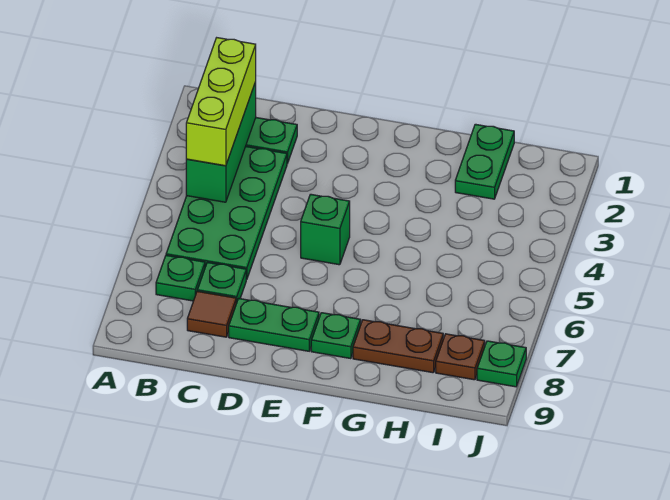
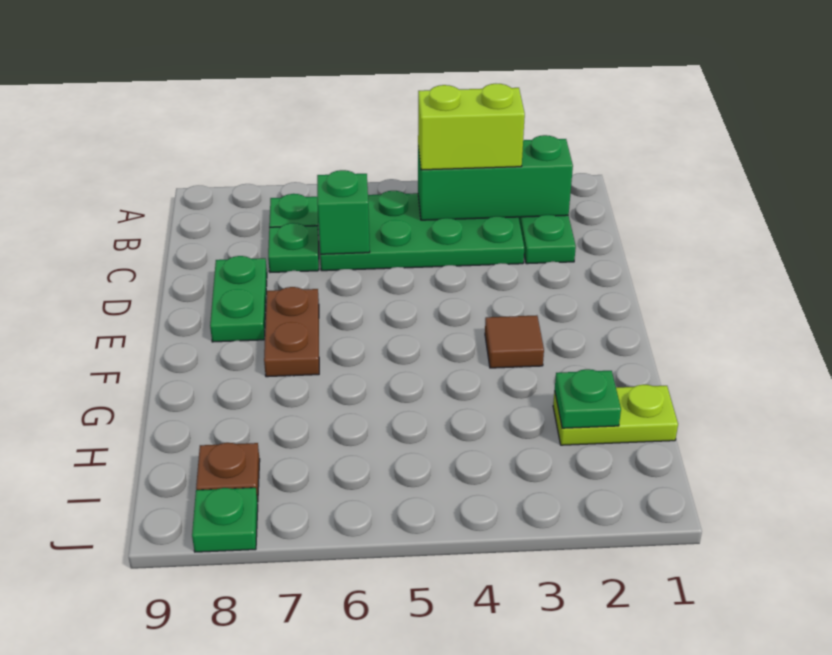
lime 1x3 brick [186,38,256,166] -> lime 1x2 brick [418,84,525,170]
brown 1x1 tile [187,291,236,337] -> brown 1x1 tile moved to [485,315,544,368]
green 1x1 brick [301,194,350,265] -> green 1x1 brick moved to [317,170,370,254]
green 1x1 plate [311,313,361,359] -> green 1x1 plate moved to [555,369,621,428]
brown 1x2 plate [353,320,443,373] -> brown 1x2 plate moved to [264,287,319,377]
green 1x2 plate [455,124,514,199] -> lime 1x2 plate [553,384,678,445]

